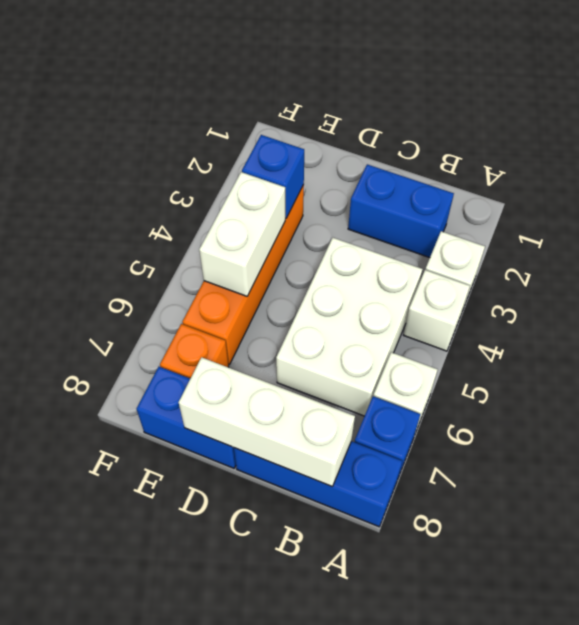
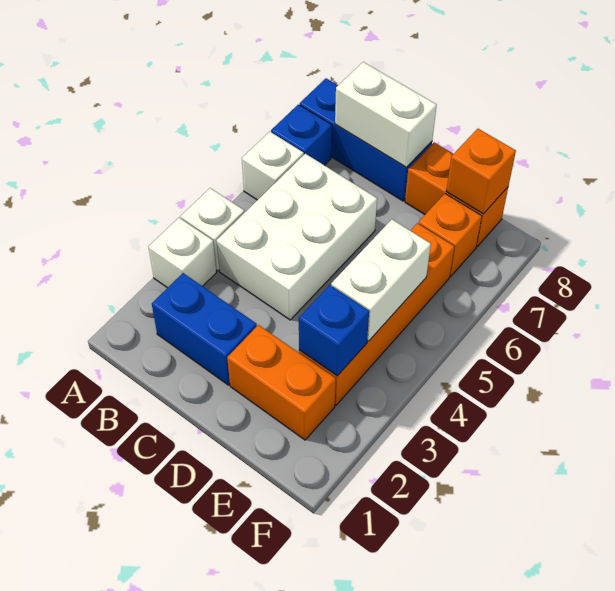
white 1x3 brick [179,357,355,487] -> white 1x2 brick [335,62,437,167]
none -> orange 1x2 brick [227,325,336,440]
blue 1x2 brick [136,367,236,468] -> orange 1x2 brick [405,142,508,247]
none -> orange 1x1 brick [446,129,516,214]

